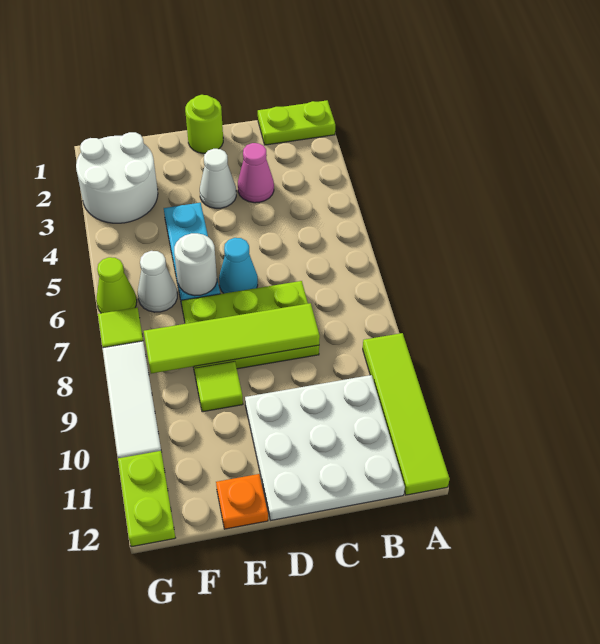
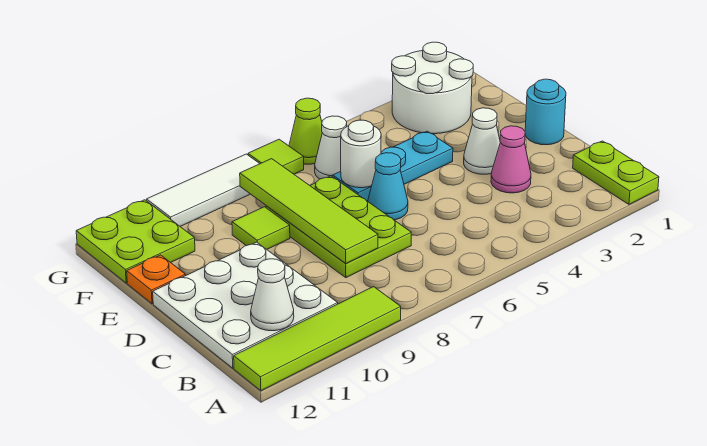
none -> white 1x1 cone [251,259,294,331]
lime 1x1 round brick [185,95,223,153] -> cyan 1x1 round brick [525,79,566,145]
lime 1x2 plate [118,451,175,547] -> lime 2x2 plate [76,200,195,283]

